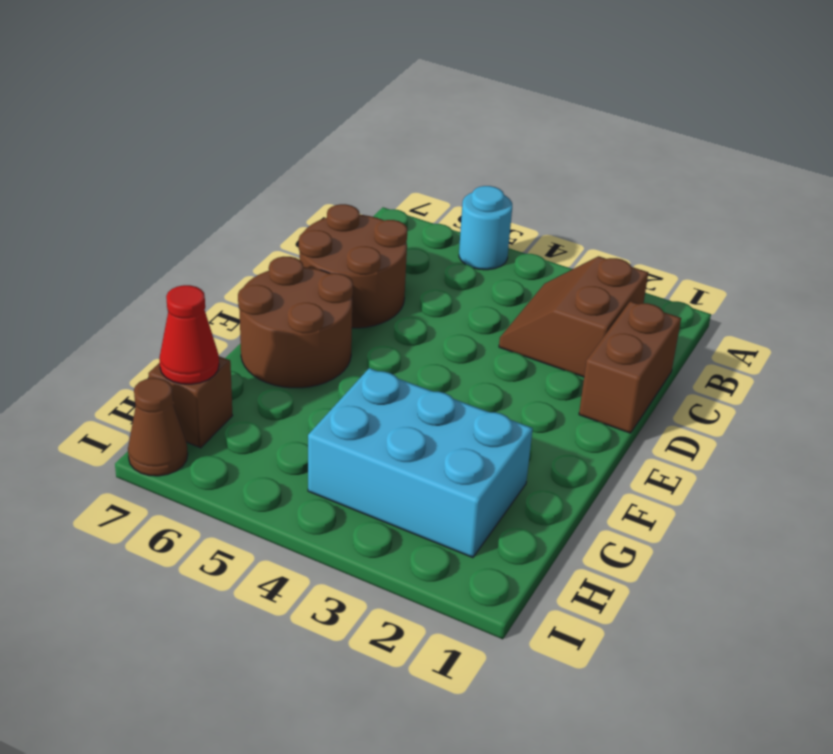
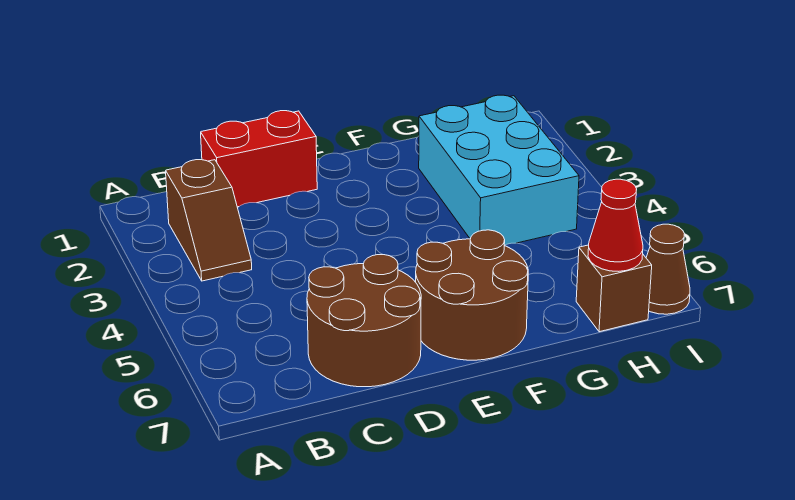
cyan 1x1 round brick [459,186,512,270] -> none
brown 2x2 slope [499,256,648,377] -> brown 1x2 slope [166,160,252,281]
brown 1x2 brick [579,301,681,433] -> red 1x2 brick [201,111,317,207]

